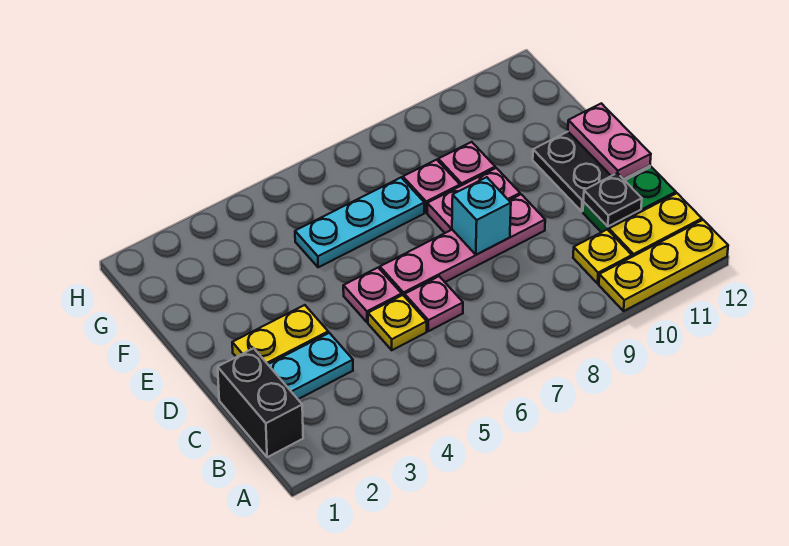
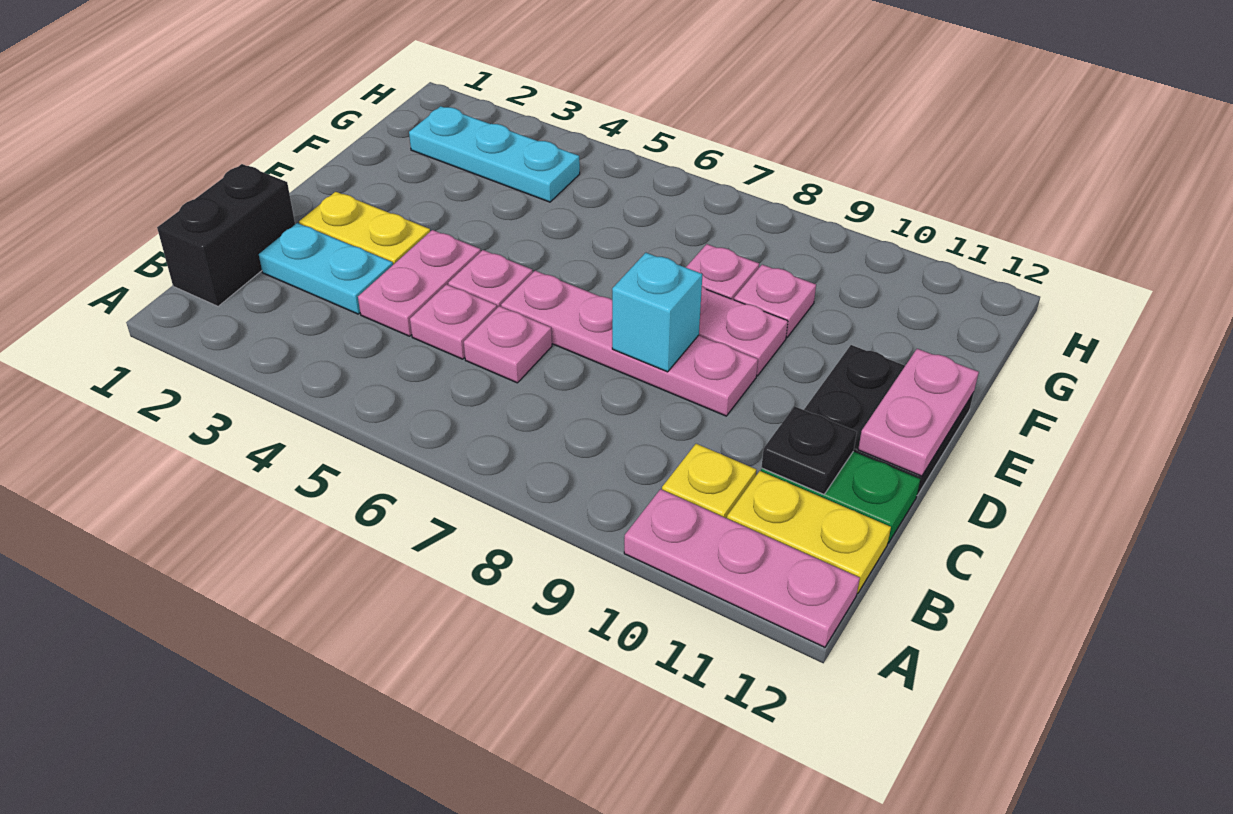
yellow 1x3 plate [599,220,728,311] -> pink 1x3 plate [624,489,860,647]
none -> pink 1x2 plate [358,230,481,336]
yellow 1x1 plate [368,295,427,350] -> pink 1x1 plate [410,284,497,359]
cyan 1x3 plate [295,178,424,267] -> cyan 1x3 plate moved to [409,106,580,202]

